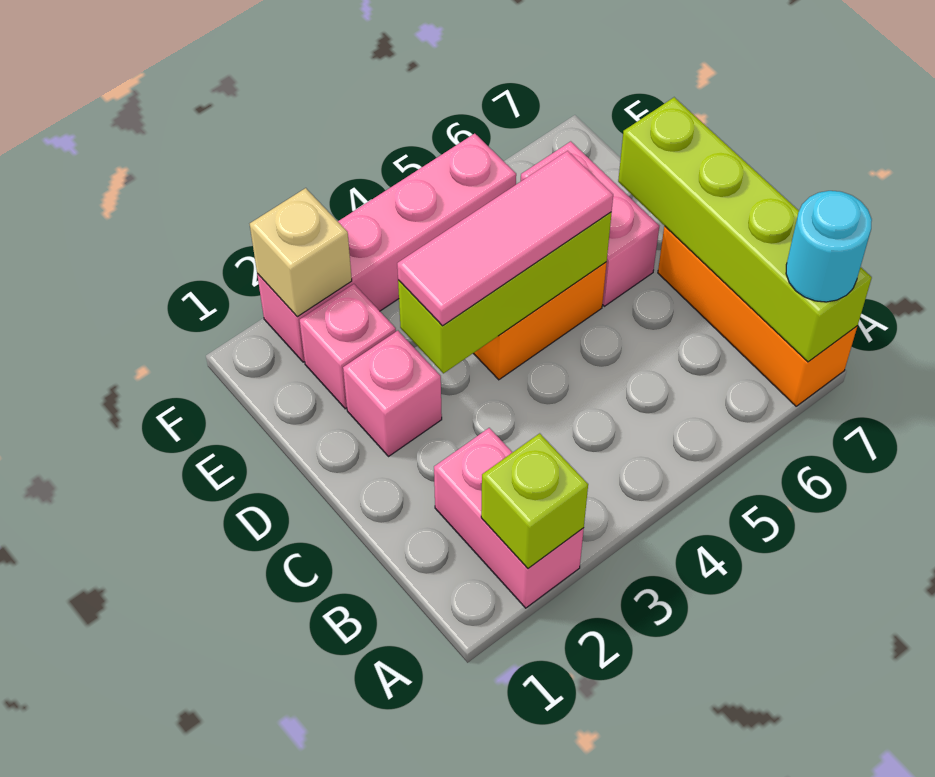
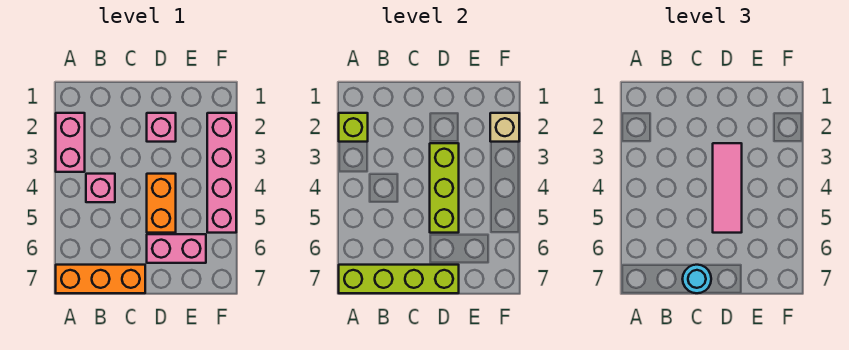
pink 1x2 brick [434,428,584,608] -> pink 1x2 brick turned to [56,113,85,172]
cyan 1x1 round brick [786,191,872,302] -> cyan 1x1 round brick moved to [683,265,711,293]
pink 1x1 brick [300,284,396,409] -> pink 1x1 brick moved to [86,174,115,202]

